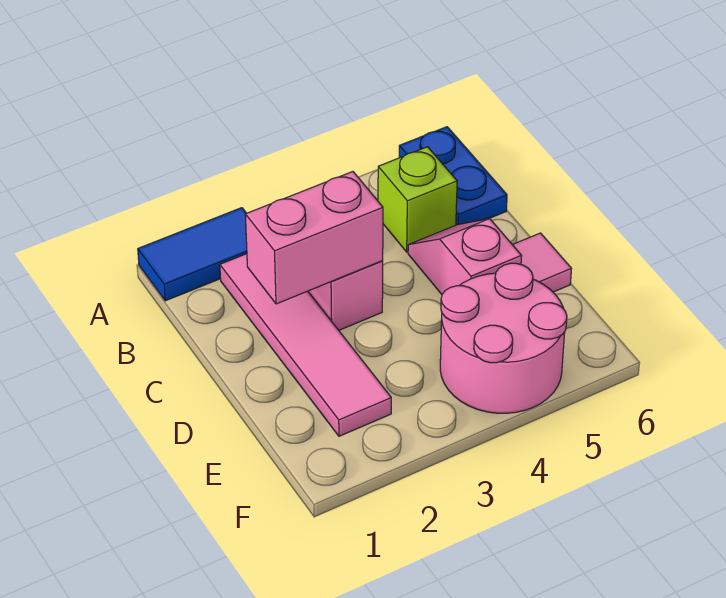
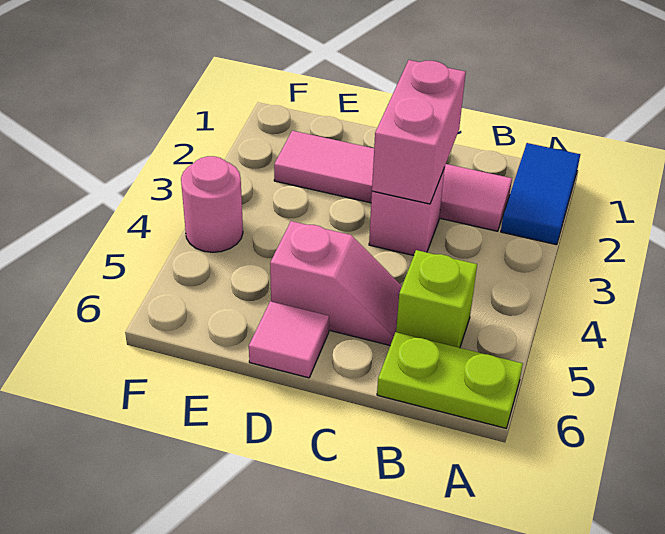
blue 1x2 plate [399,127,507,225] -> lime 1x2 plate [377,332,523,428]
pink 2x2 round brick [440,263,567,413] -> pink 1x1 round brick [181,156,243,252]

